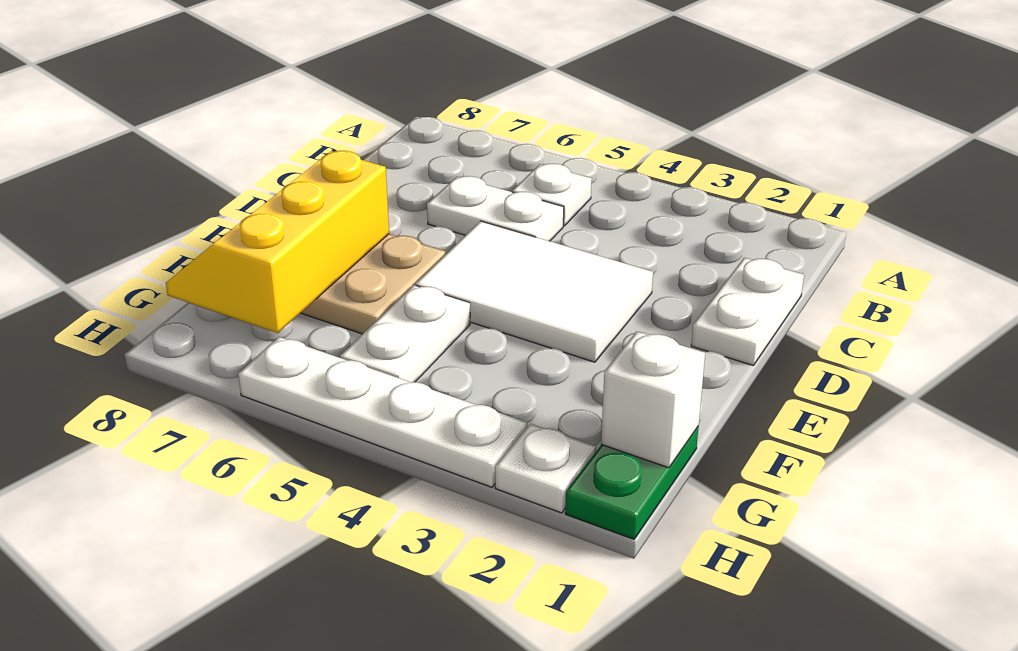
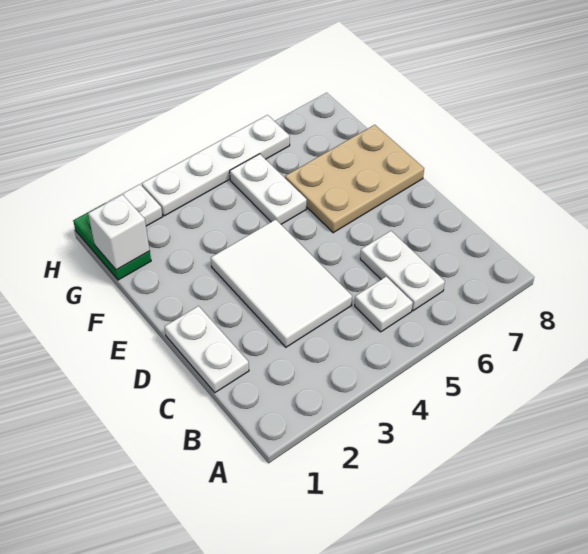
white 1x2 plate [427,176,564,241] -> white 1x2 plate turned to [360,231,445,311]
white 2x3 tile [415,221,653,362] -> white 2x3 tile turned to [211,219,352,347]
yellow 2x3 slope [166,151,389,333] -> none

